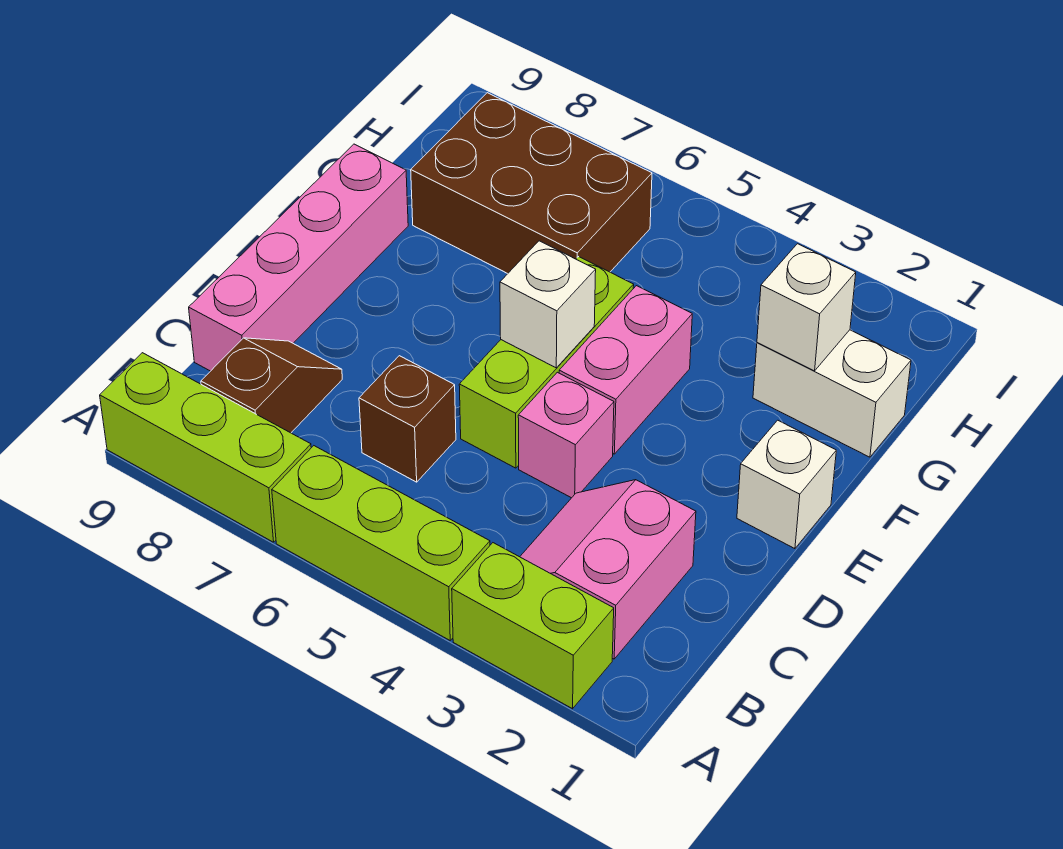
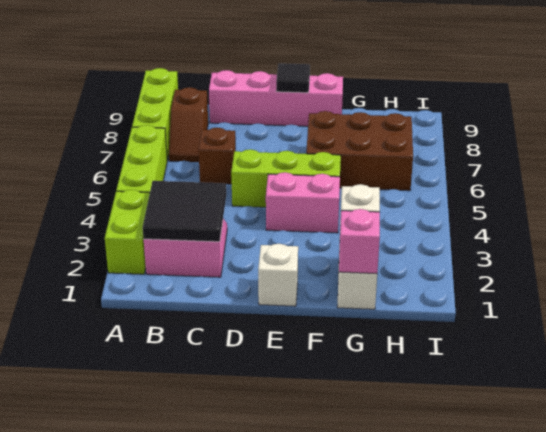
none -> black 2x2 tile [143,181,226,242]
brown 1x2 slope [201,338,342,433] -> brown 1x2 slope turned to [169,88,208,162]
pink 1x1 brick [518,372,614,498] -> pink 1x1 brick moved to [339,209,380,274]
white 1x1 brick [500,241,596,368] -> none
none -> black 1x1 tile [276,63,310,93]
brown 2x3 brick [411,93,652,274] -> brown 2x3 brick turned to [306,111,413,191]

